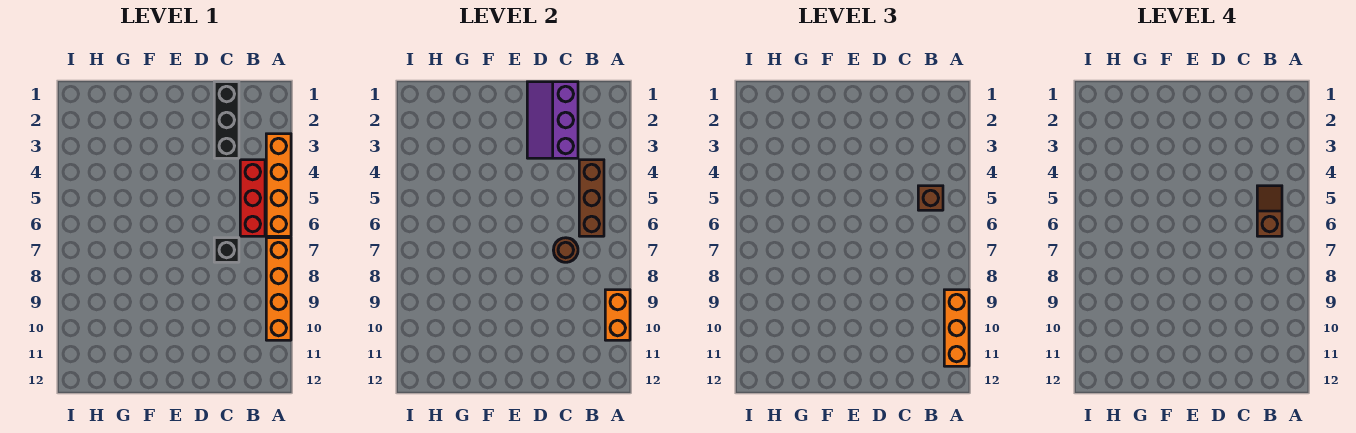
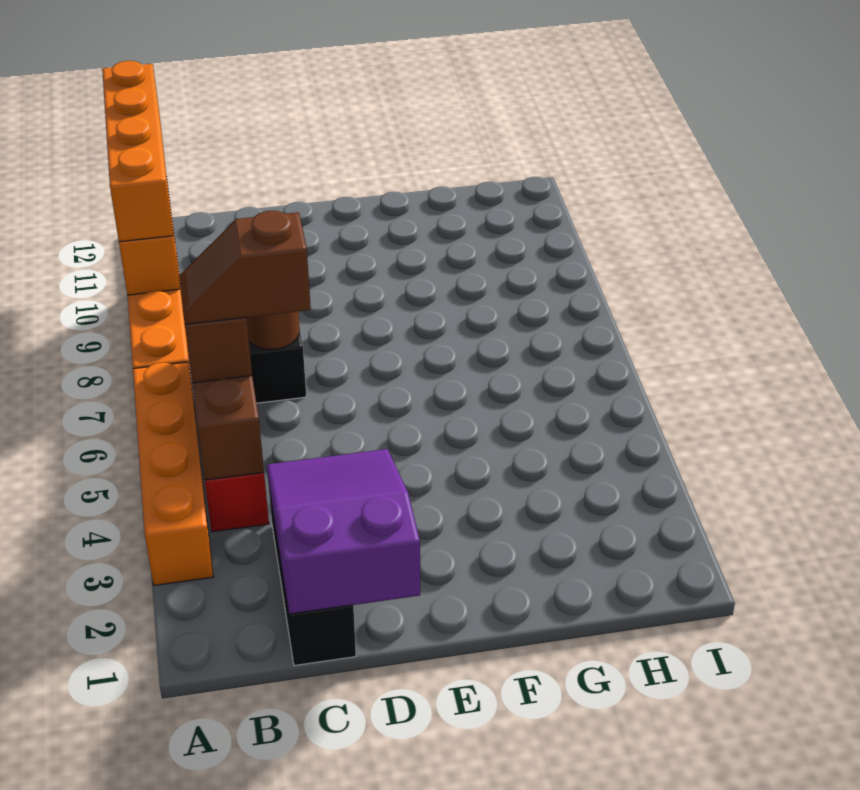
orange 1x3 brick [944,290,969,366] -> orange 1x4 brick [102,61,173,242]
brown 1x2 slope [1257,186,1282,236] -> brown 1x2 slope turned to [179,211,311,324]
purple 2x3 slope [527,82,578,158] -> purple 2x3 slope turned to [267,449,420,614]

